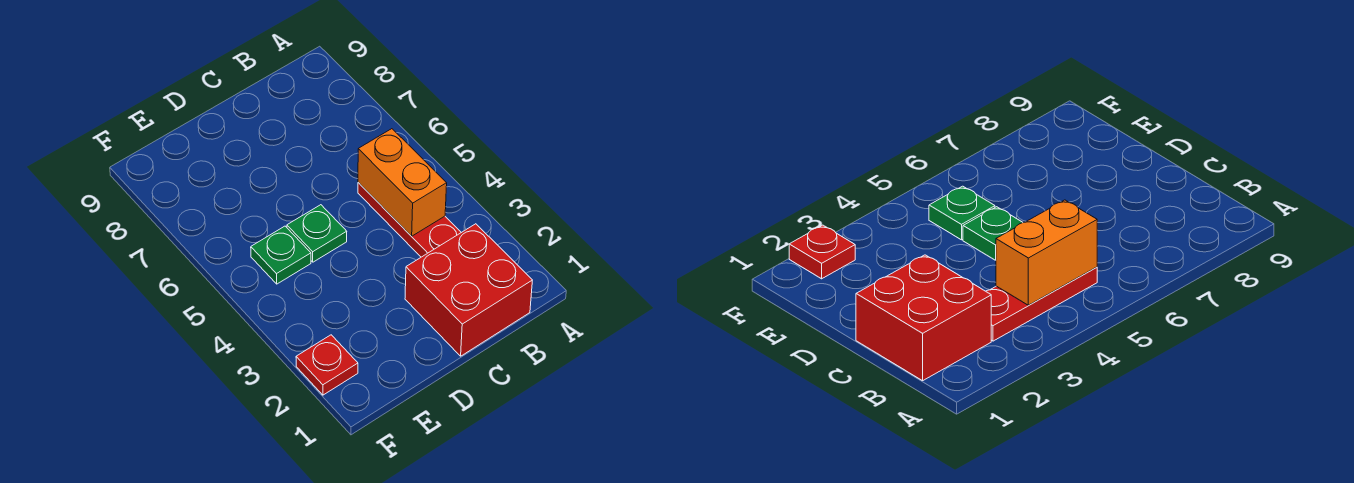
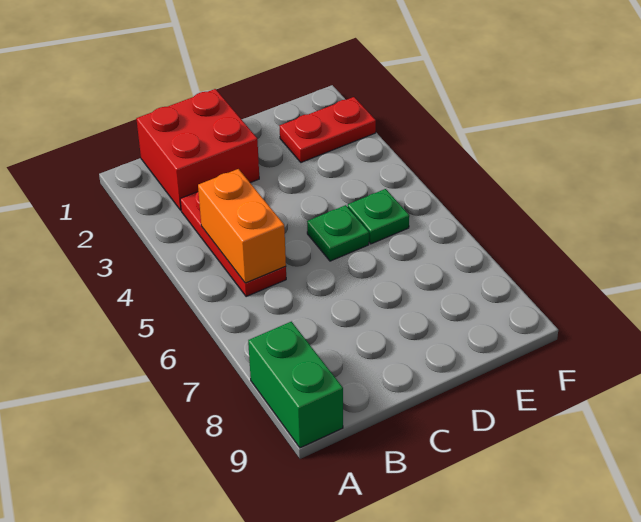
none -> green 1x2 brick [248,321,343,448]
red 1x1 plate [296,335,358,395] -> red 1x2 plate [279,97,376,162]

